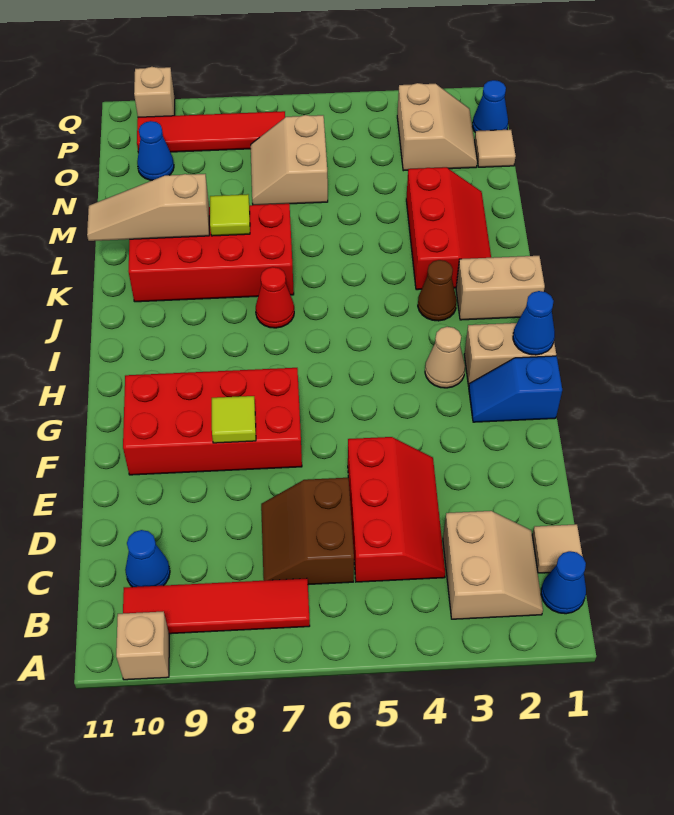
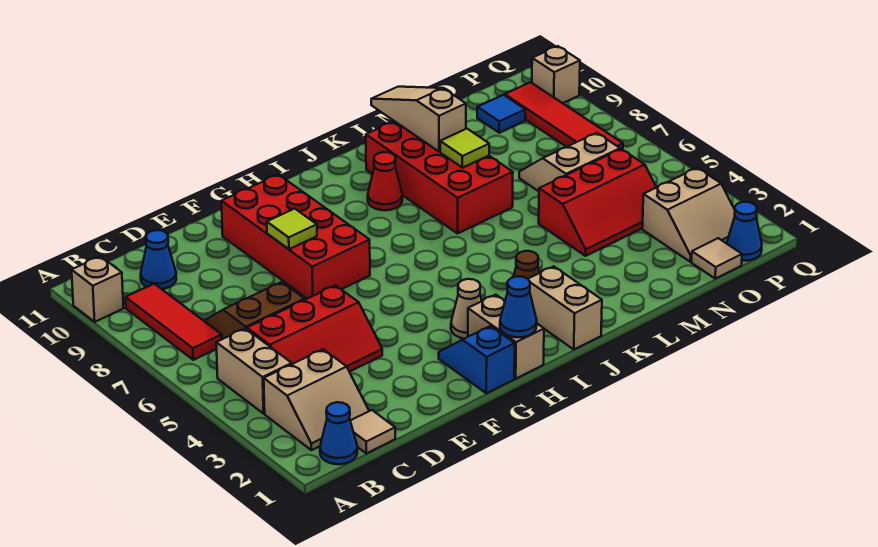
none -> tan 1x2 brick [216,328,292,414]
red 1x4 tile [123,578,310,634] -> red 1x3 tile [126,284,222,360]
red 1x1 cone [256,267,294,328] -> red 1x1 cone moved to [368,152,402,210]
red 2x3 slope [406,167,491,290] -> red 2x3 slope moved to [539,149,656,256]
blue 1x1 cone [137,121,174,180] -> blue 1x1 tile [477,95,525,133]

